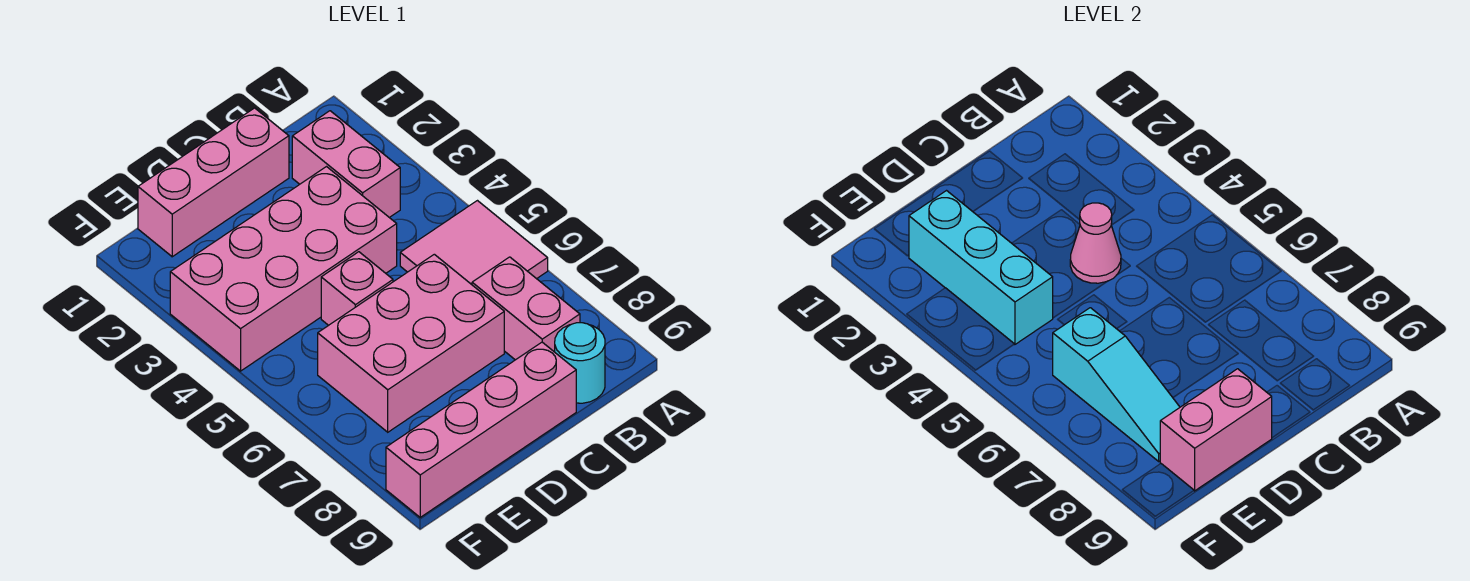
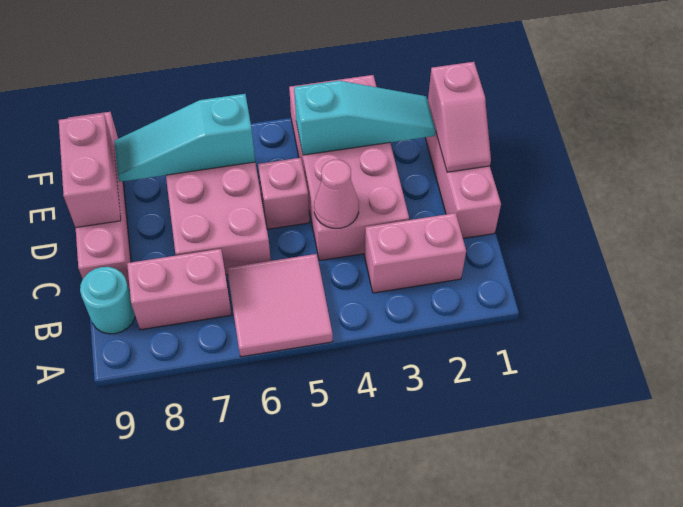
none -> pink 1x2 slope [428,62,491,172]
cyan 1x3 brick [909,191,1053,344] -> cyan 1x3 slope [294,81,436,155]

